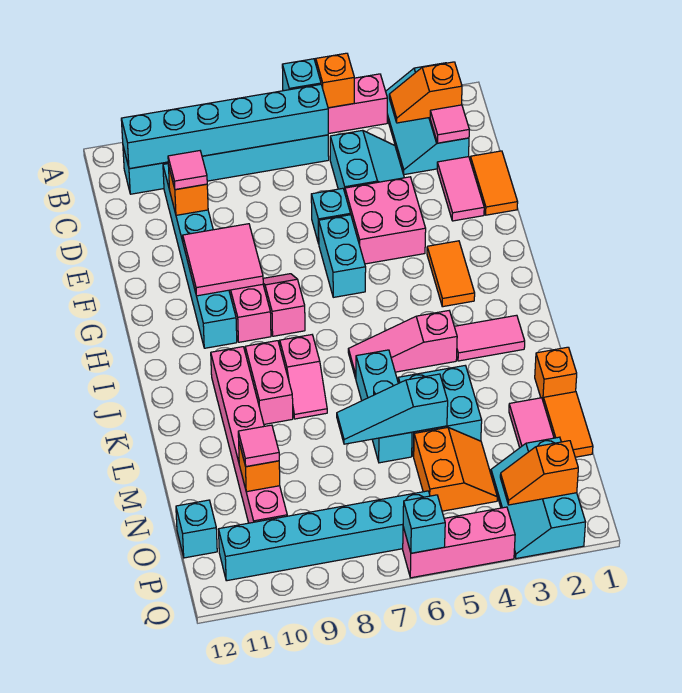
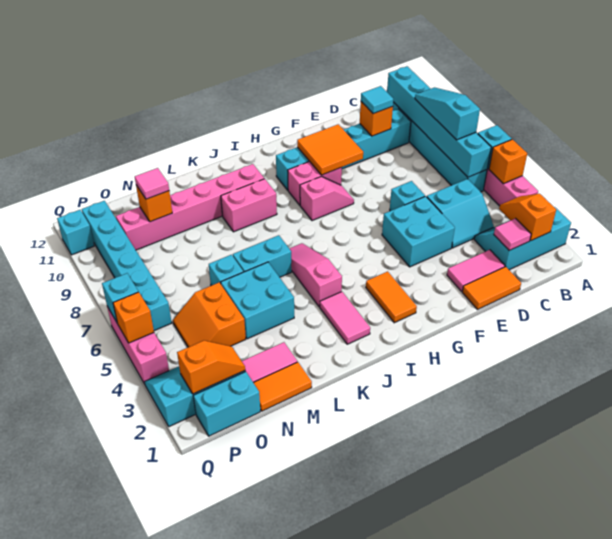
pink 1x1 tile [168,151,207,190] -> cyan 1x1 tile [361,86,393,114]
pink 2x2 brick [345,177,426,264] -> cyan 2x2 brick [382,196,455,267]
cyan 1x2 brick [319,215,366,297] -> cyan 1x2 brick moved to [193,372,260,436]
pink 2x2 tile [183,224,263,296] -> orange 2x2 tile [297,124,363,175]
orange 1x2 tile [427,241,475,307] -> orange 1x2 tile turned to [366,271,417,323]
pink 1x2 slope [280,335,327,419] -> none
orange 1x1 brick [535,347,577,400] -> orange 1x1 brick moved to [113,292,154,343]
cyan 1x3 slope [337,374,448,444] -> cyan 1x3 slope moved to [415,87,480,140]
orange 2x2 slope [413,427,497,511] -> orange 2x2 slope turned to [173,282,246,347]
cyan 1x1 brick [176,500,217,558] -> cyan 1x1 brick moved to [57,210,94,255]
orange 1x2 slope [500,441,578,505] -> orange 1x2 slope turned to [177,341,245,394]

